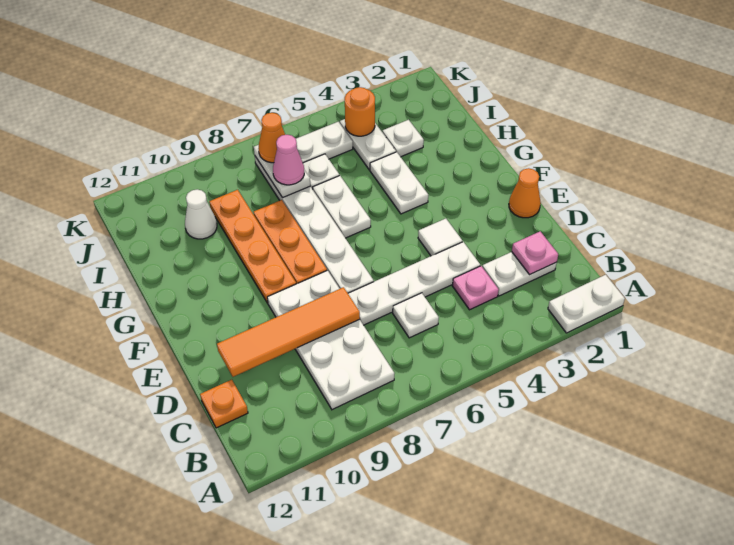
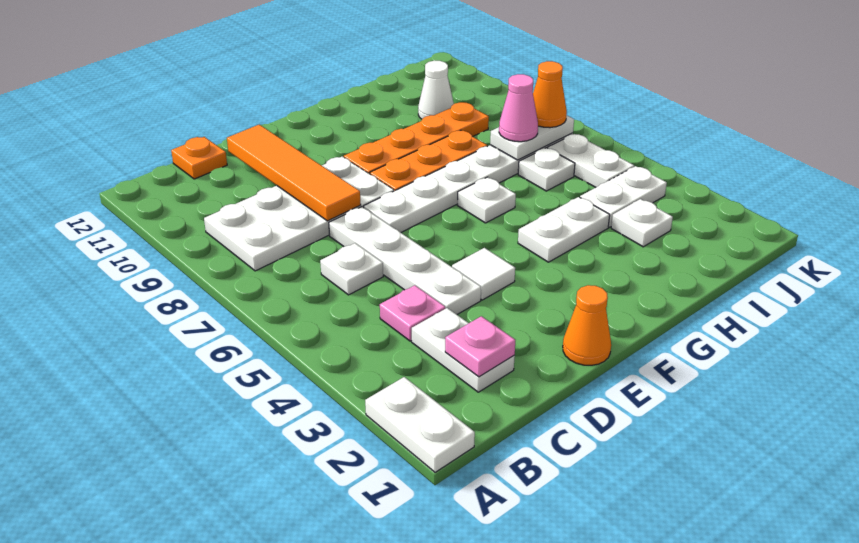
white 1x2 plate [313,176,371,238] -> white 1x1 plate [458,177,516,223]
orange 1x1 round brick [345,87,375,136] -> none

